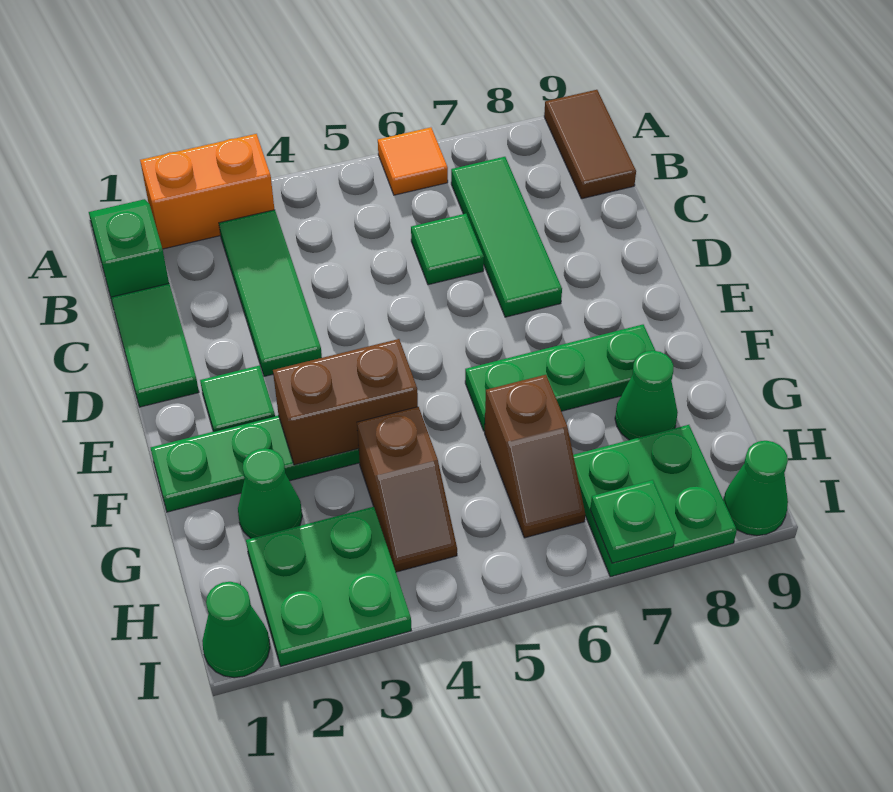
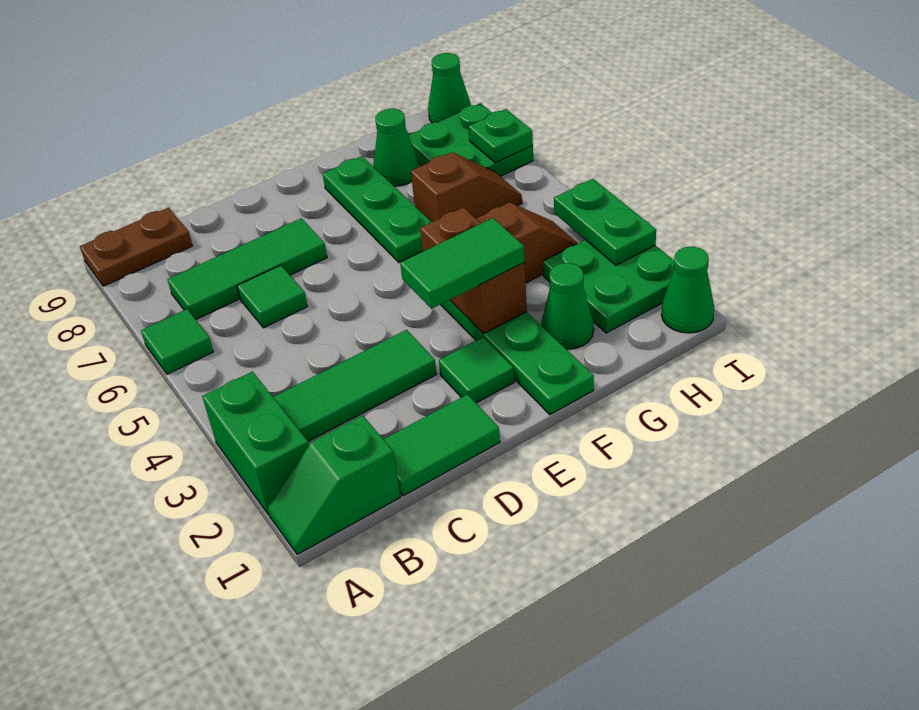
orange 1x2 brick [140,134,274,249] -> green 1x2 brick [202,372,309,515]
orange 1x1 tile [378,127,448,195] -> green 1x1 tile [141,309,213,374]
brown 1x2 tile [544,90,636,199] -> brown 1x2 plate [80,208,192,286]
none -> green 1x2 tile [400,218,525,309]
none -> green 1x2 plate [554,179,656,265]

